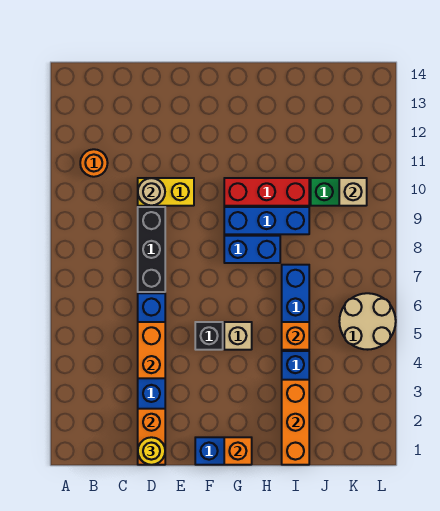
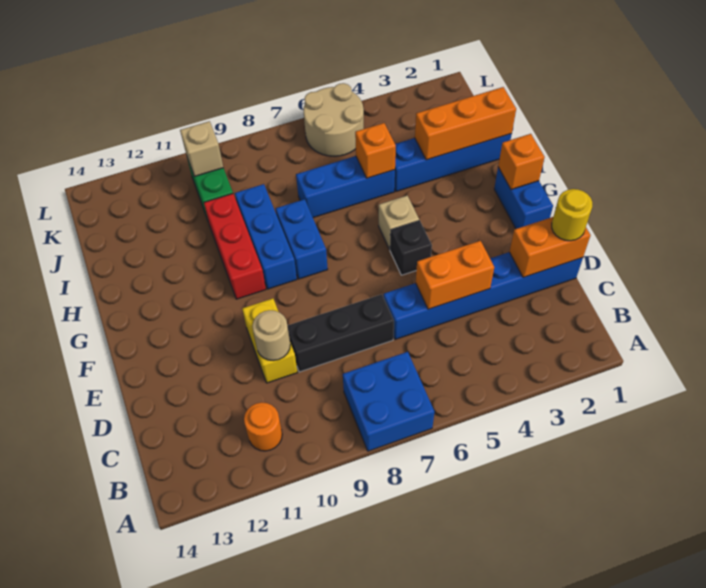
none -> blue 2x2 brick [343,352,434,451]

